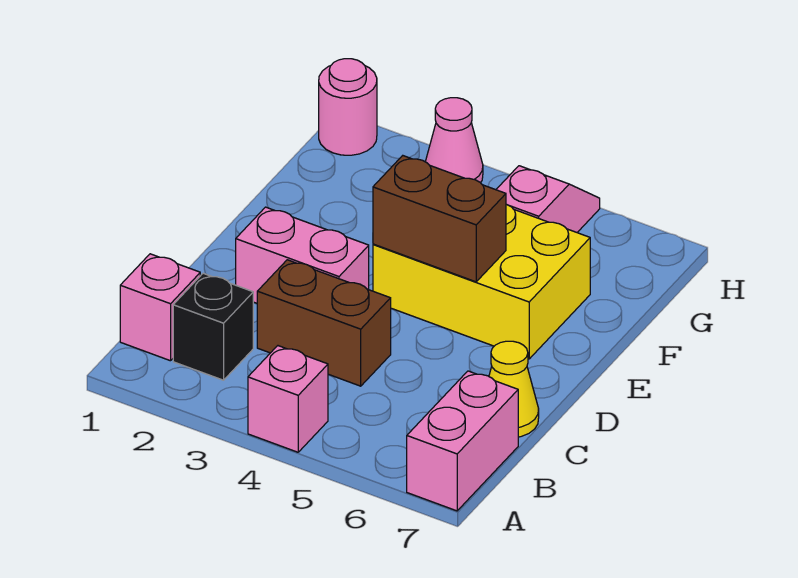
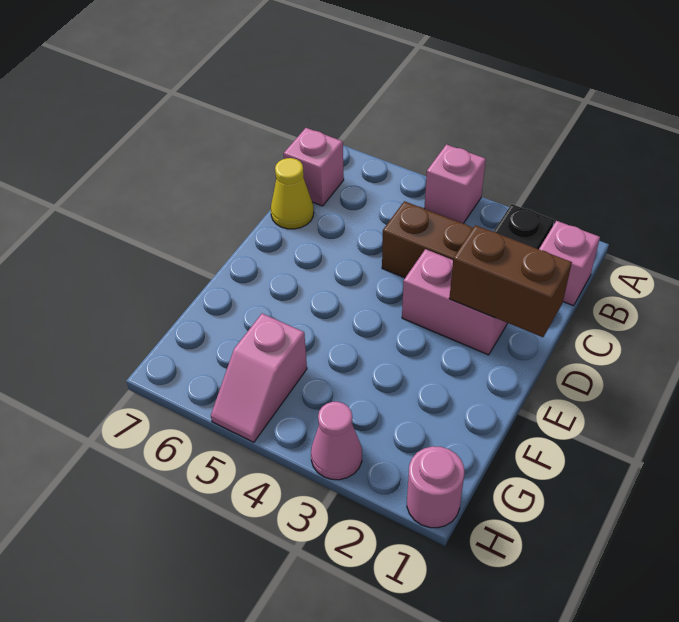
pink 1x2 brick [407,371,518,511] -> pink 1x1 brick [284,128,344,206]
yellow 2x3 brick [373,204,590,359] -> none
brown 1x2 brick [373,156,506,282] -> brown 1x2 brick moved to [449,225,572,337]

